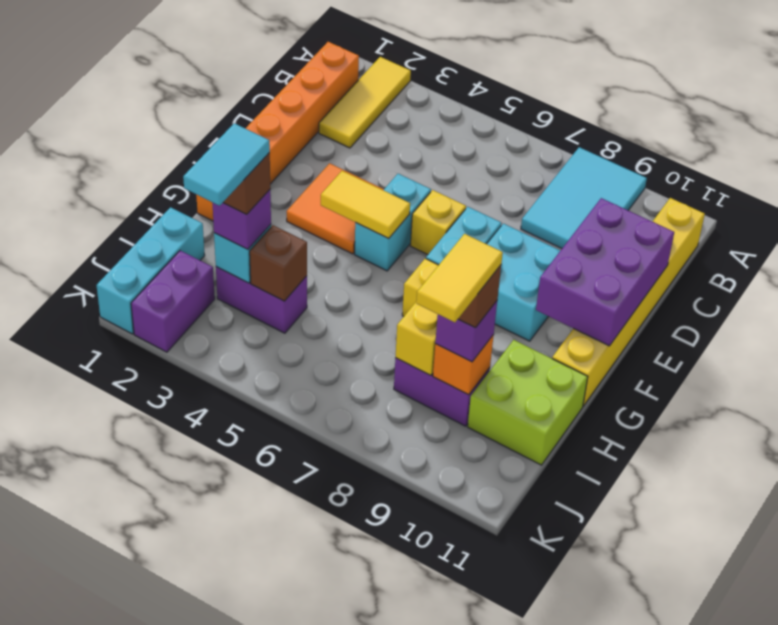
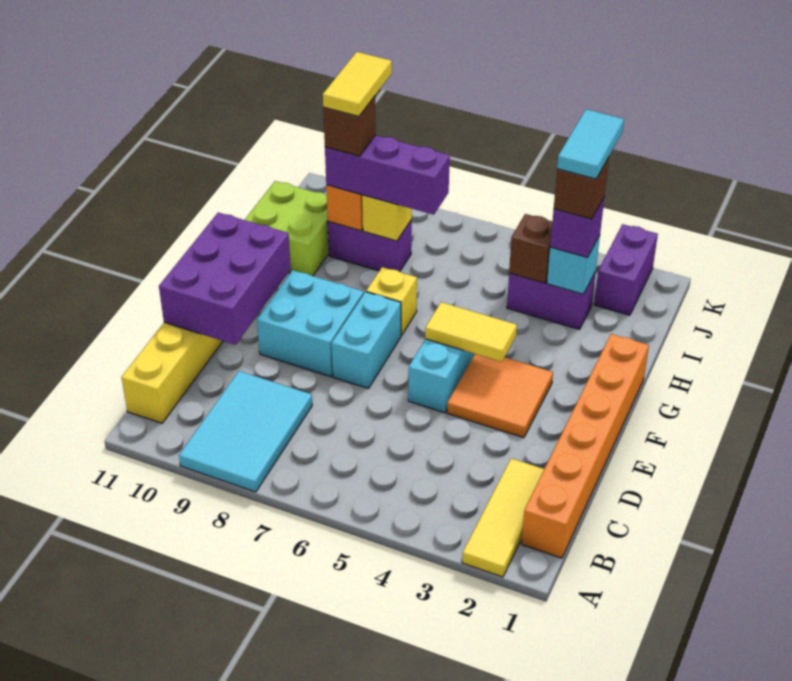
yellow 1x1 brick [410,190,466,255] -> none
cyan 1x3 brick [97,207,205,334] -> none
purple 1x1 brick [435,301,497,362] -> purple 1x3 brick [325,135,450,215]

